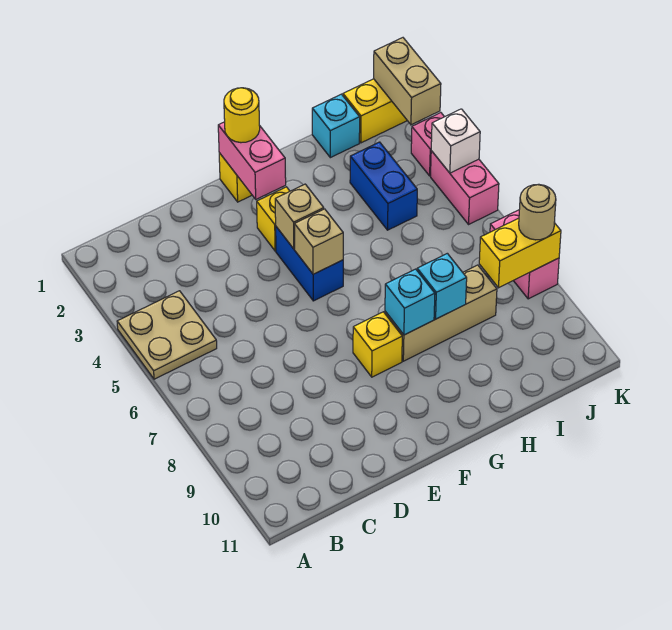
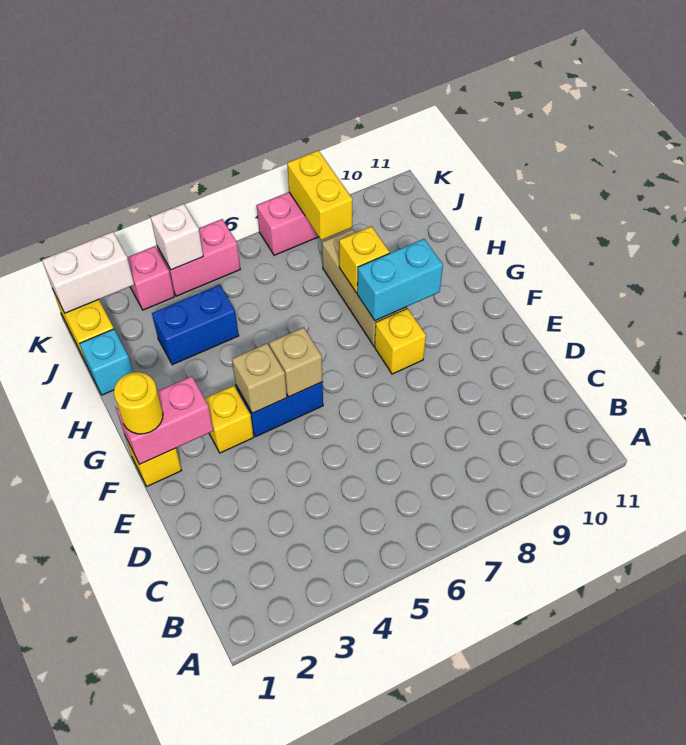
tan 2x2 plate [117,291,217,379] -> none
cyan 1x1 brick [385,269,435,335] -> cyan 1x2 brick [357,239,443,321]
cyan 1x1 brick [417,253,467,319] -> yellow 1x1 brick [339,226,389,293]
tan 1x2 brick [374,38,441,125] -> white 1x2 brick [42,232,134,313]
tan 1x1 round brick [519,184,556,240] -> none

